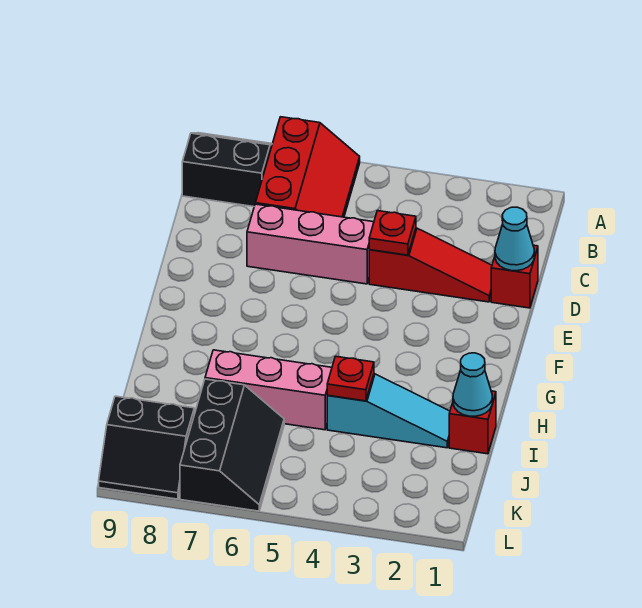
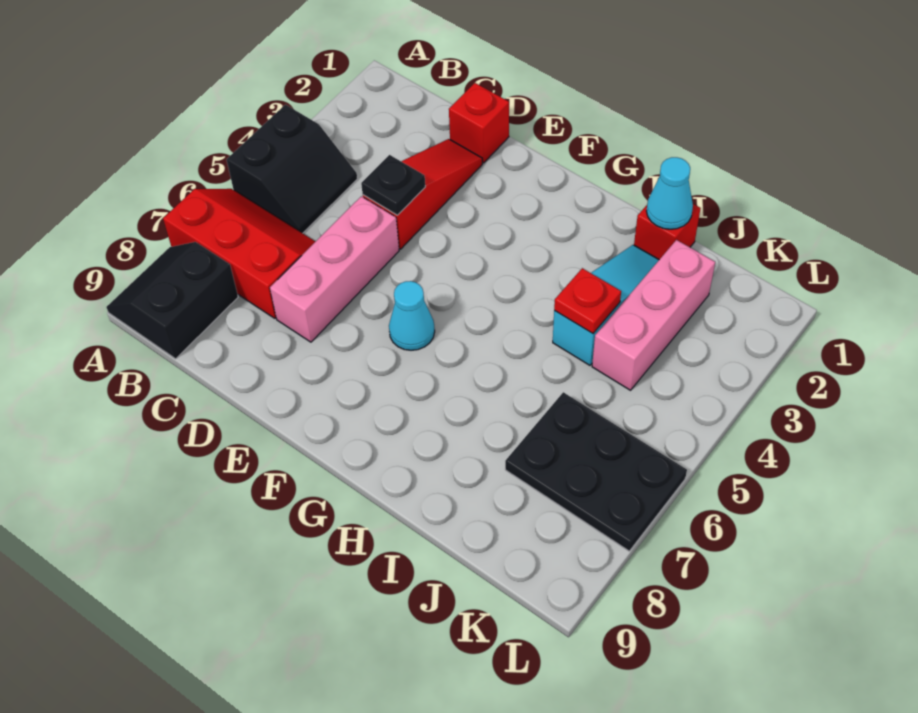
cyan 1x1 cone [495,207,534,271] -> cyan 1x1 cone moved to [389,281,435,350]
red 1x1 plate [369,211,416,255] -> black 1x1 plate [361,155,425,215]
pink 1x3 brick [205,350,332,430] -> pink 1x3 brick moved to [592,240,715,390]
black 2x3 slope [180,379,284,511] -> black 2x3 plate [505,392,687,551]
black 2x2 slope [99,396,194,499] -> black 2x2 slope moved to [227,105,357,233]

